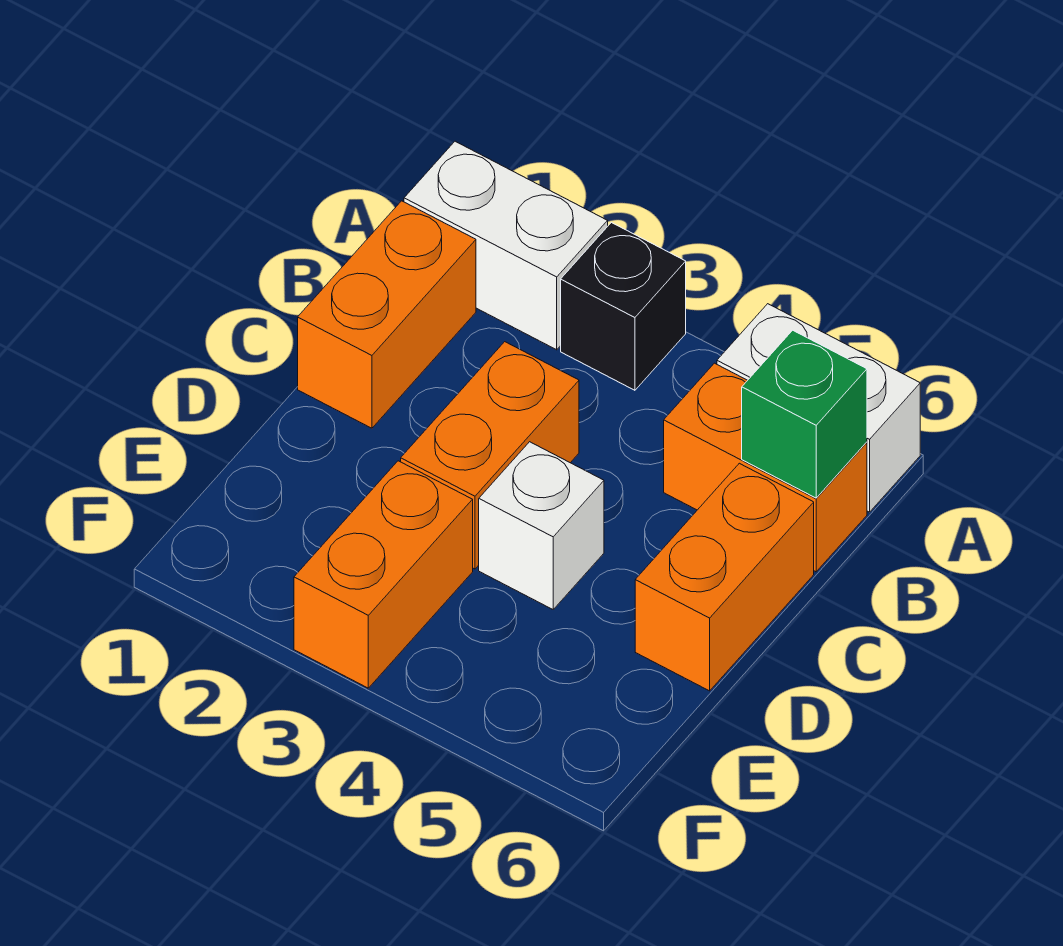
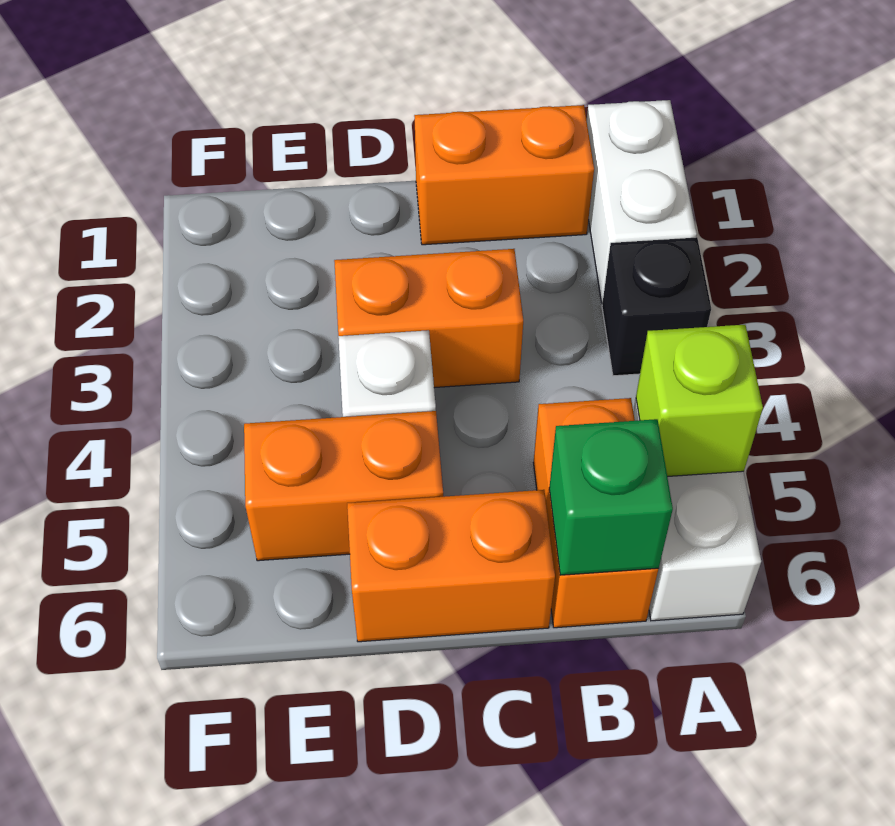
none -> lime 1x1 brick [636,325,763,477]
orange 1x2 brick [294,461,473,688] -> orange 1x2 brick moved to [244,411,443,561]

